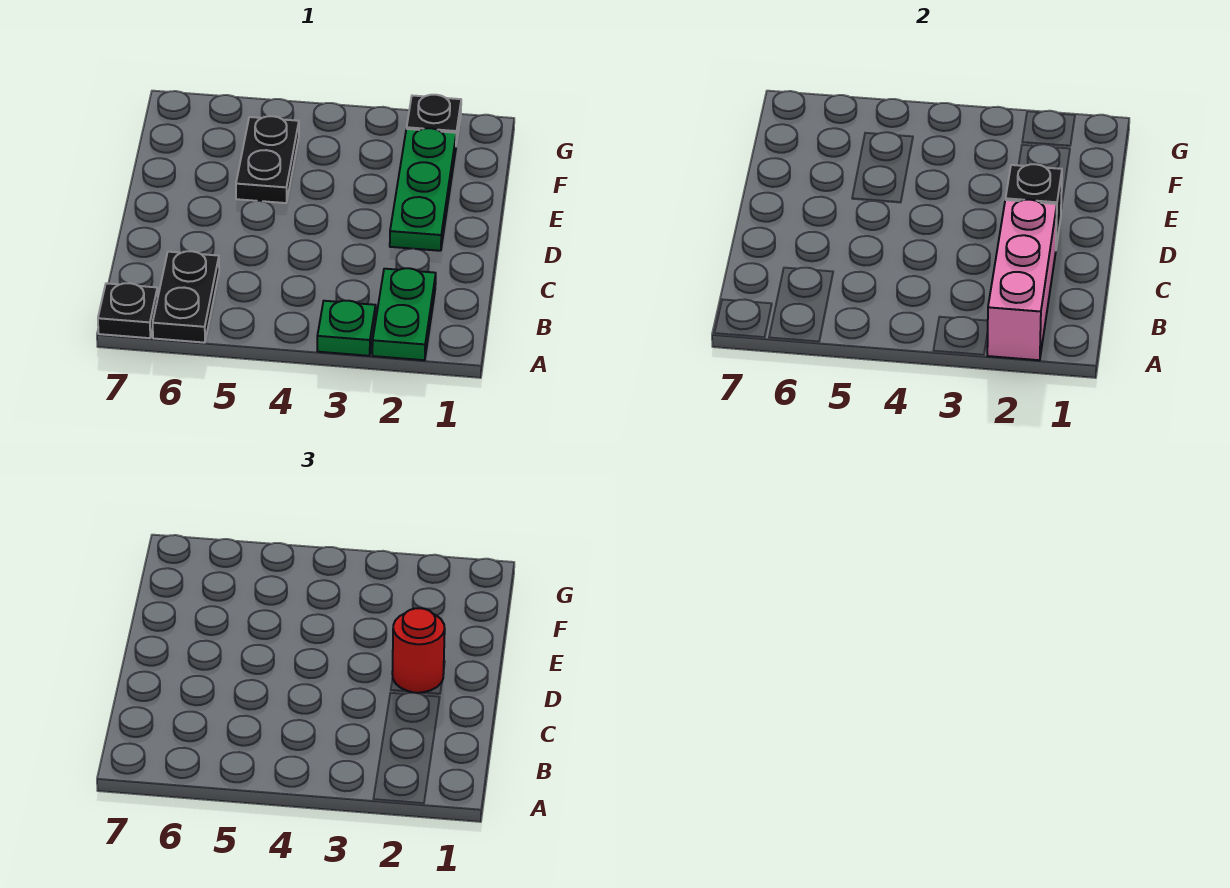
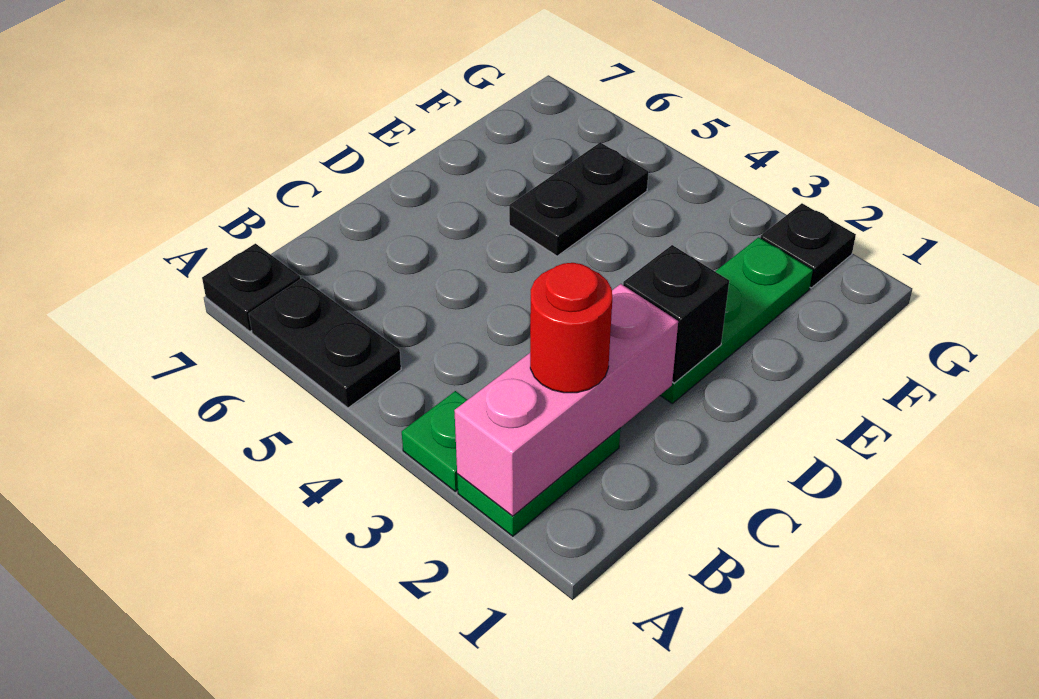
black 1x2 plate [153,251,219,343] -> black 1x2 plate turned to [249,278,401,408]
red 1x1 round brick [392,608,445,693] -> red 1x1 round brick moved to [530,263,612,393]

